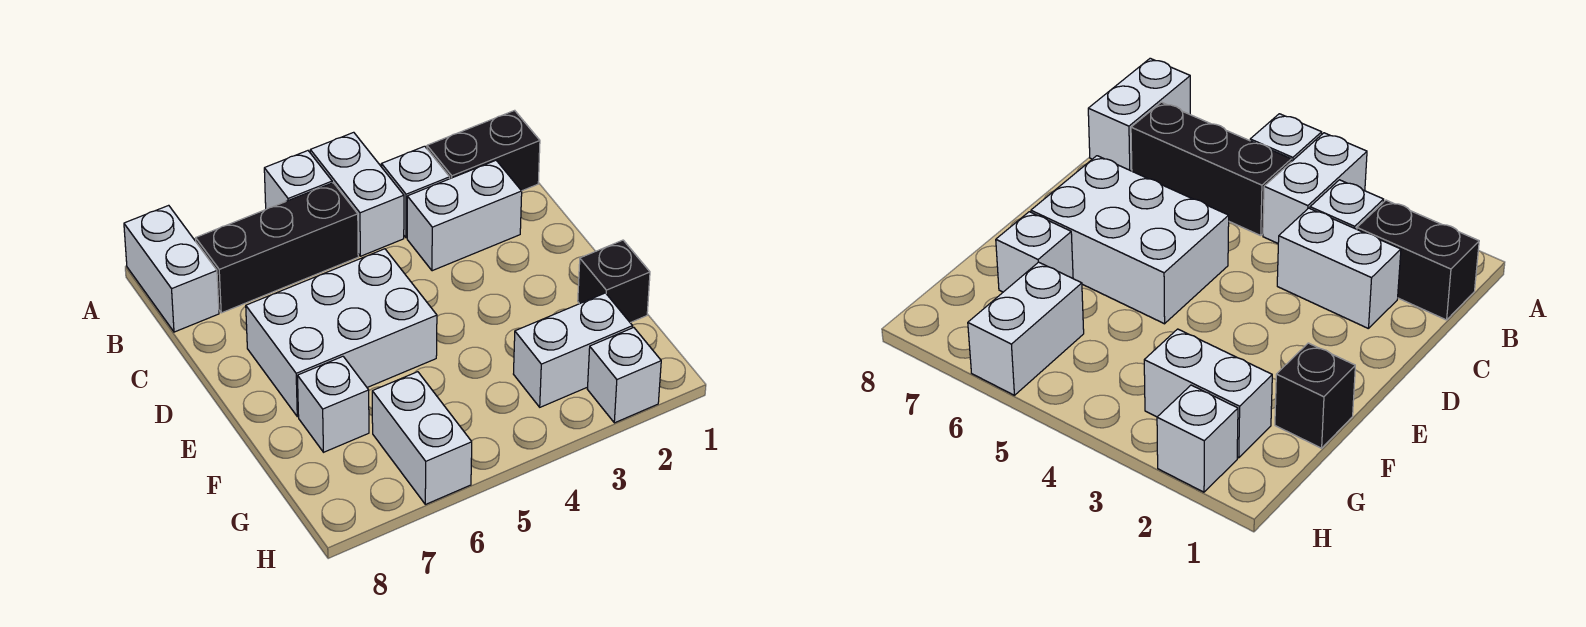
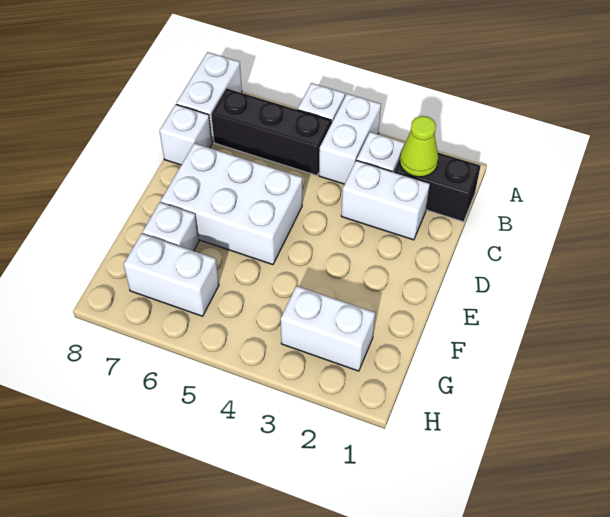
none -> lime 1x1 cone [400,116,438,177]
black 1x1 brick [578,240,650,323] -> none
white 1x2 brick [372,372,472,504] -> white 1x2 brick turned to [124,234,219,316]
white 1x1 brick [587,328,661,423] -> white 1x1 brick moved to [160,104,212,165]

